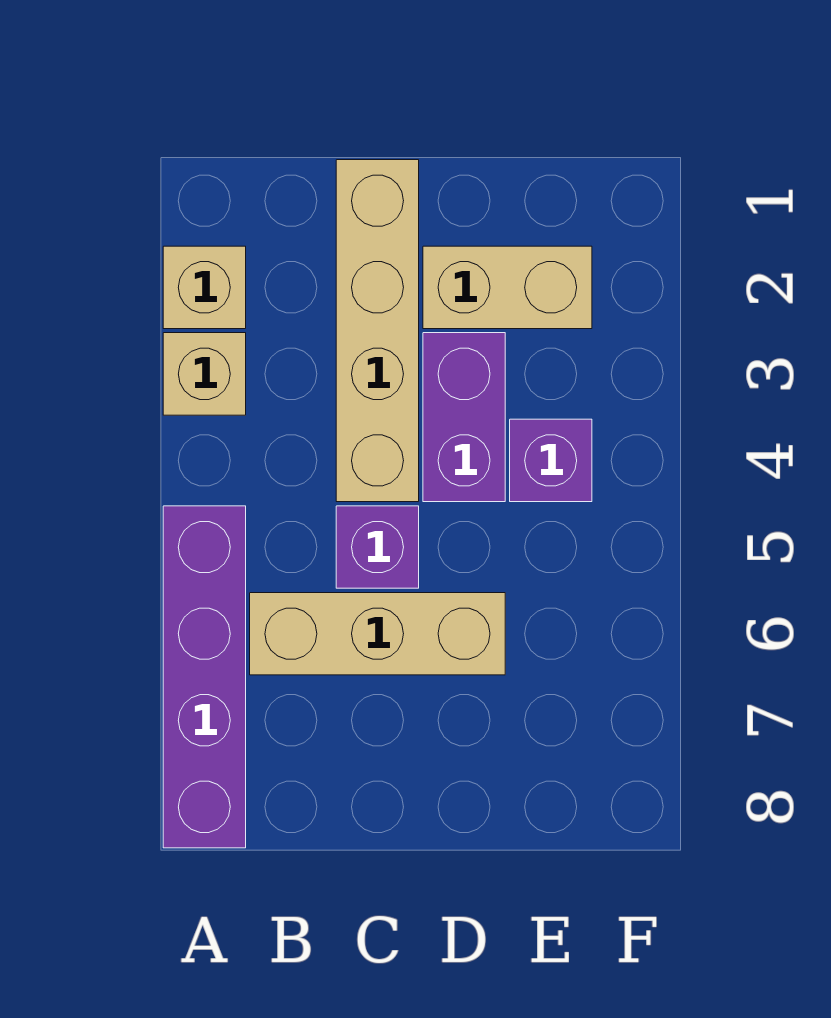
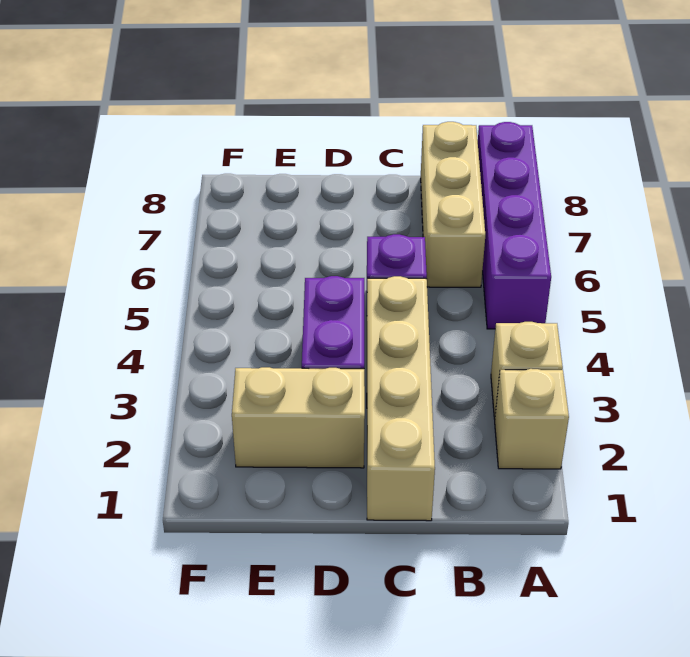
tan 1x3 brick [250,593,505,675] -> tan 1x3 brick turned to [421,122,485,287]
purple 1x1 brick [510,419,592,502] -> none

